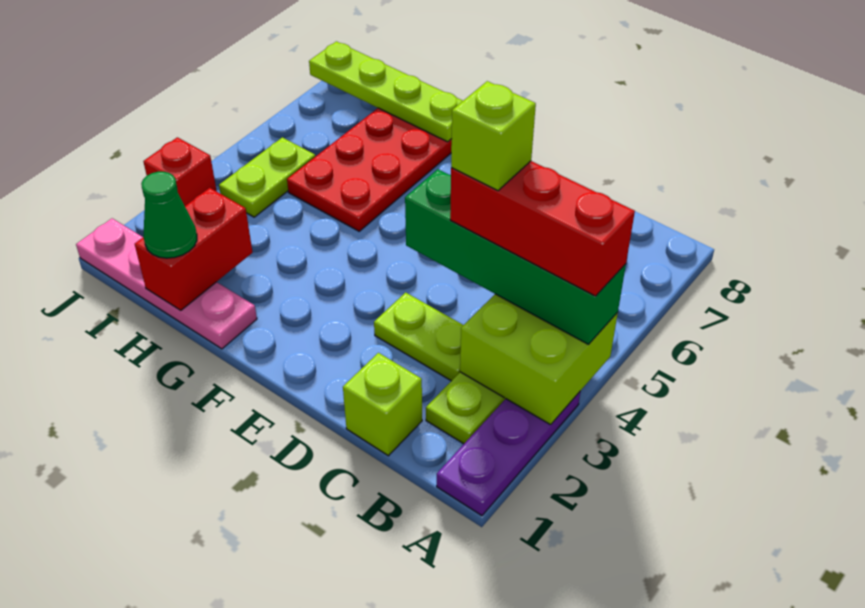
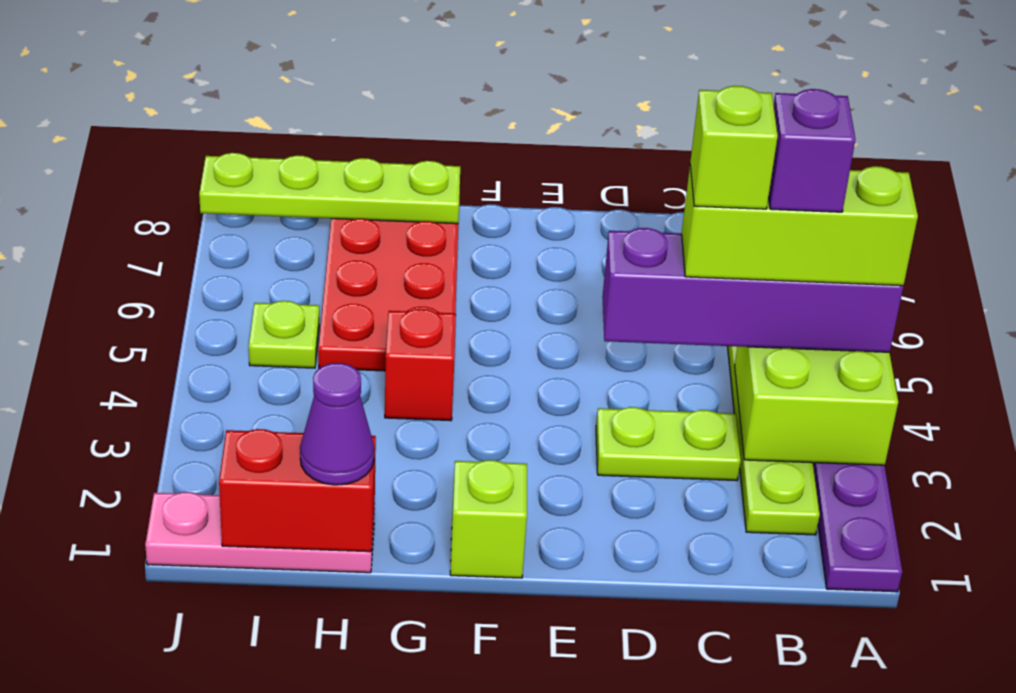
green 1x4 brick [405,169,626,344] -> purple 1x4 brick [602,228,903,352]
red 1x3 brick [450,161,635,296] -> lime 1x3 brick [682,166,918,286]
none -> purple 1x1 brick [769,89,856,212]
lime 1x1 brick [343,353,422,456] -> lime 1x1 brick moved to [450,460,527,578]
pink 1x4 plate [76,218,257,349] -> pink 1x3 plate [145,492,375,573]
red 1x2 brick [135,188,253,310] -> red 1x2 brick turned to [219,429,376,552]
green 1x1 cone [141,172,197,258] -> purple 1x1 cone [300,363,374,485]
lime 1x2 plate [219,137,315,217] -> lime 1x1 plate [249,301,319,368]
red 1x1 brick [143,137,217,206] -> red 1x1 brick moved to [385,309,456,421]

